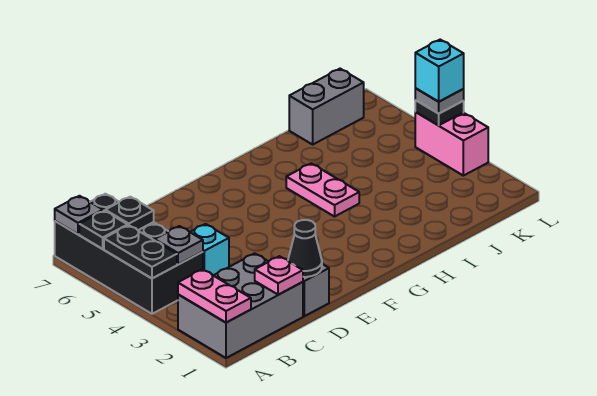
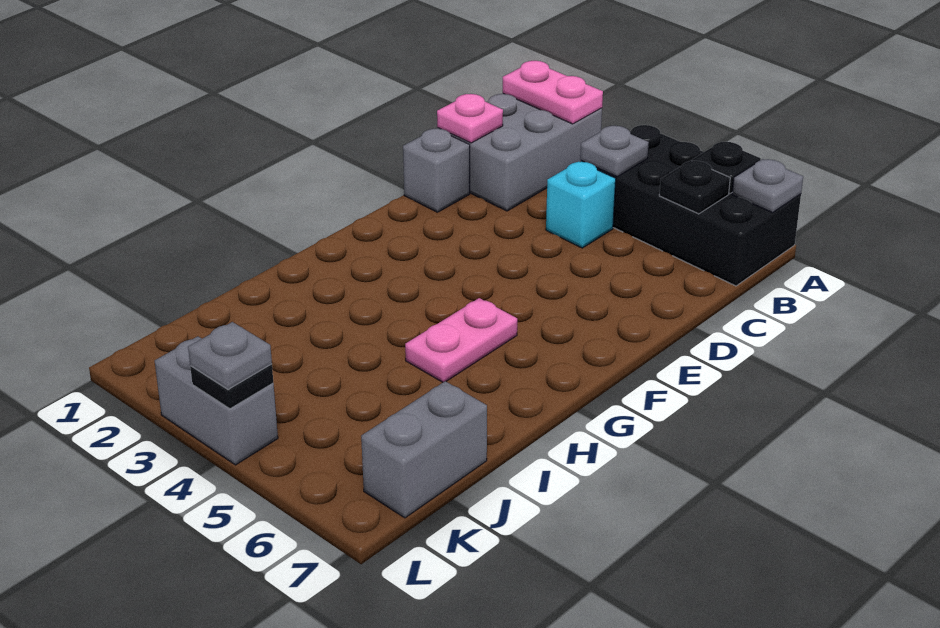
black 1x2 plate [104,225,177,278] -> none
black 1x1 cone [288,220,322,277] -> none
pink 1x2 plate [286,163,359,217] -> pink 1x2 plate turned to [405,298,517,382]
pink 1x2 brick [415,112,488,176] -> grey 1x2 brick [155,336,278,465]
cyan 1x1 brick [415,40,464,102] -> none

